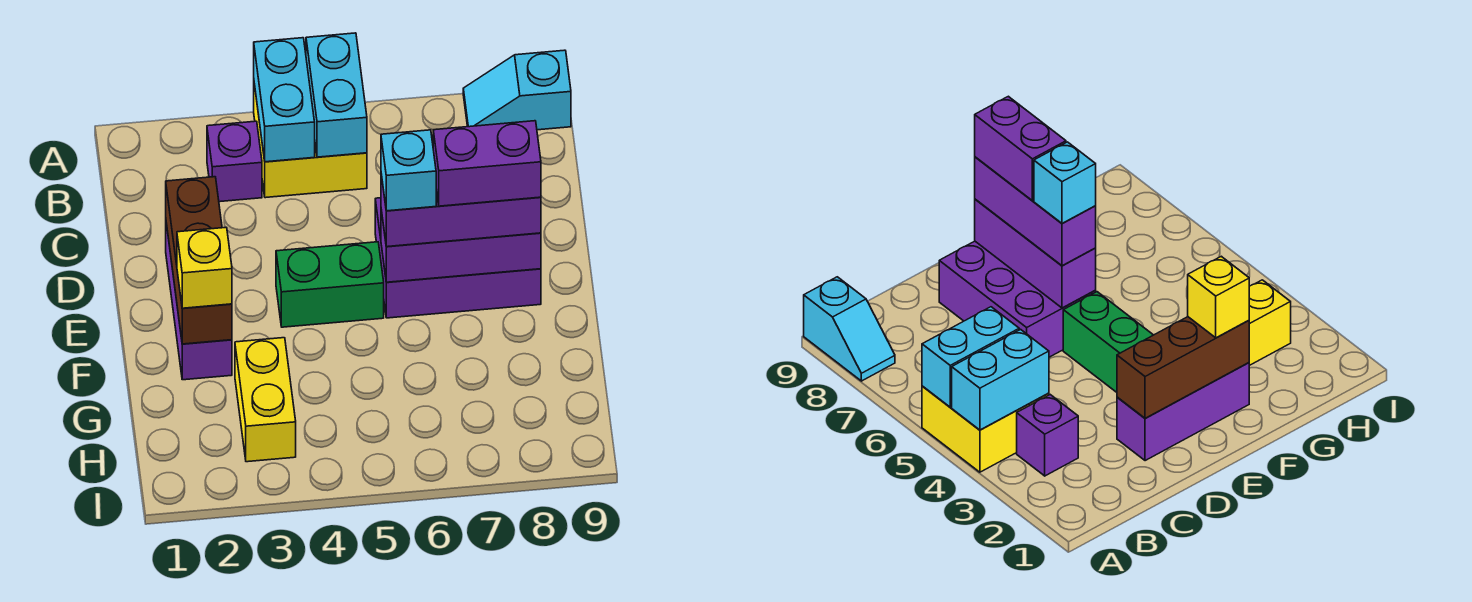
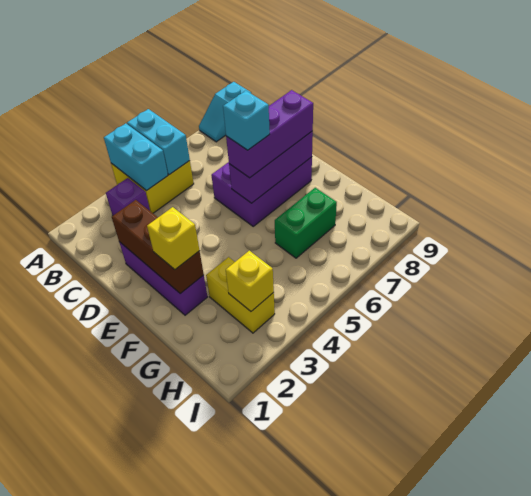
green 1x2 brick [276,242,384,327] -> green 1x2 brick moved to [275,188,337,258]
purple 1x2 brick [433,121,541,206] -> none
none -> yellow 1x1 brick [226,251,274,311]

